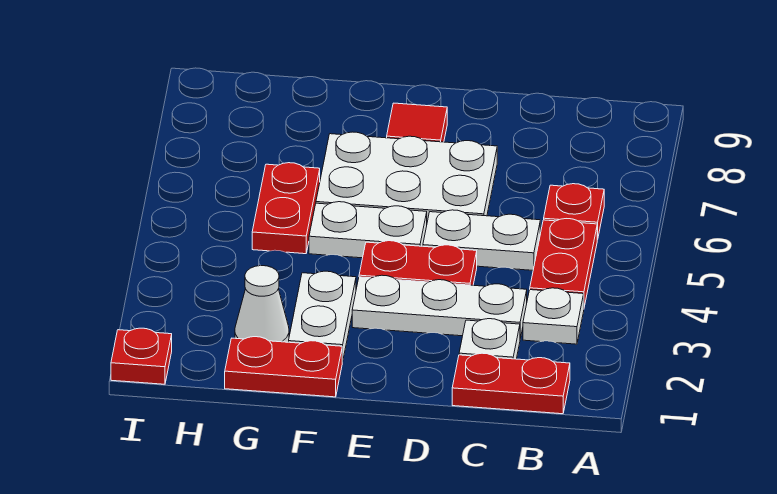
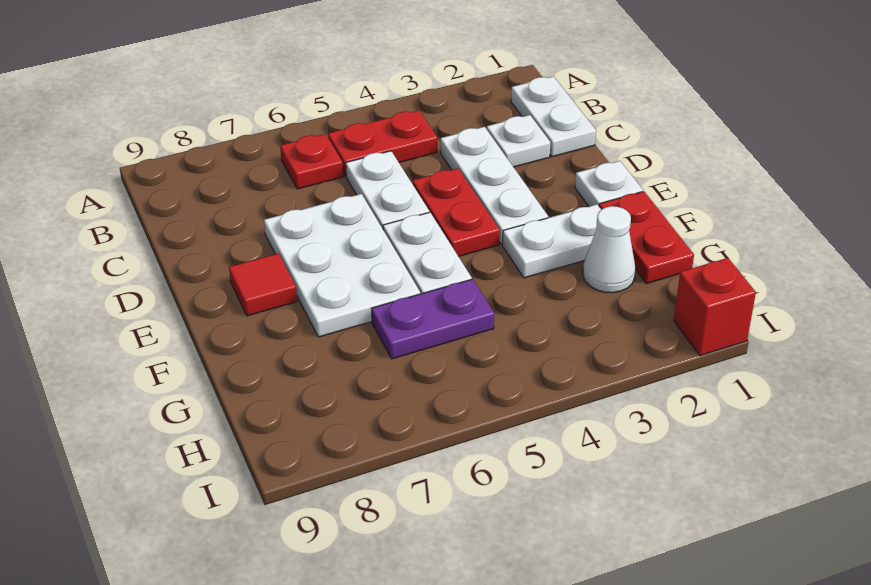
red 1x2 plate [452,353,570,414] -> white 1x2 plate [511,76,596,157]
white 1x1 plate [523,288,584,344] -> white 1x1 plate moved to [575,161,643,206]
red 1x2 plate [252,163,320,254] -> purple 1x2 plate [372,279,494,359]
red 1x1 plate [111,328,172,384] -> red 1x1 brick [674,258,756,356]

